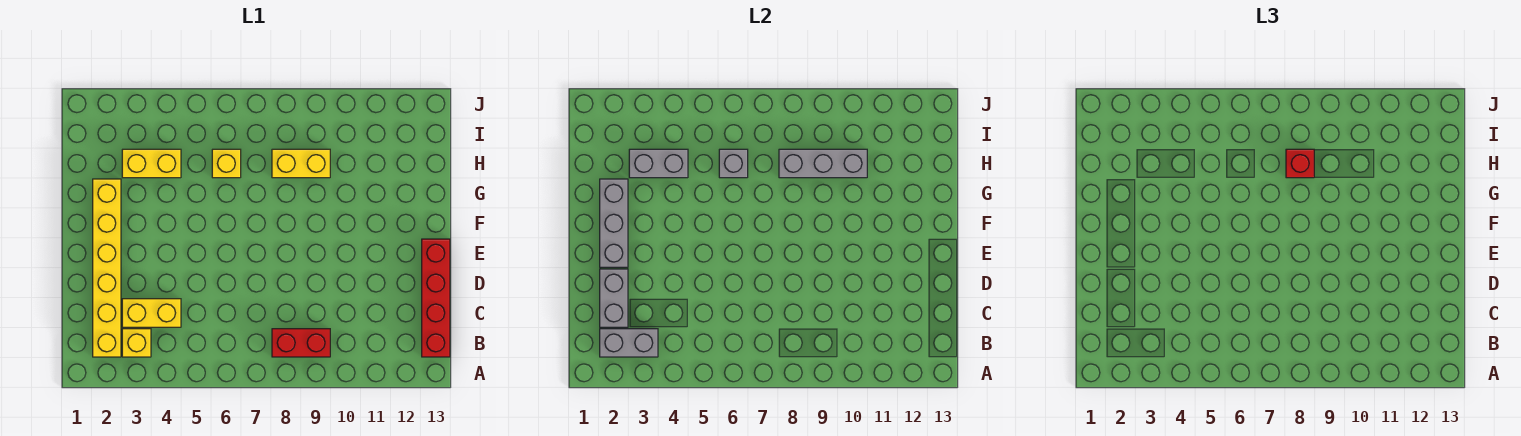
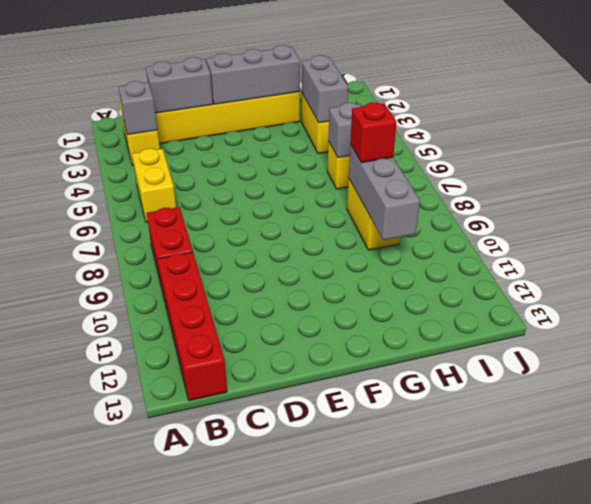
grey 1x2 brick [600,329,658,357] -> grey 1x1 brick [119,81,157,135]
red 1x4 brick [422,239,450,357] -> red 1x4 brick turned to [158,252,227,401]
yellow 1x2 brick [122,299,181,327] -> yellow 1x2 brick moved to [132,148,176,222]

